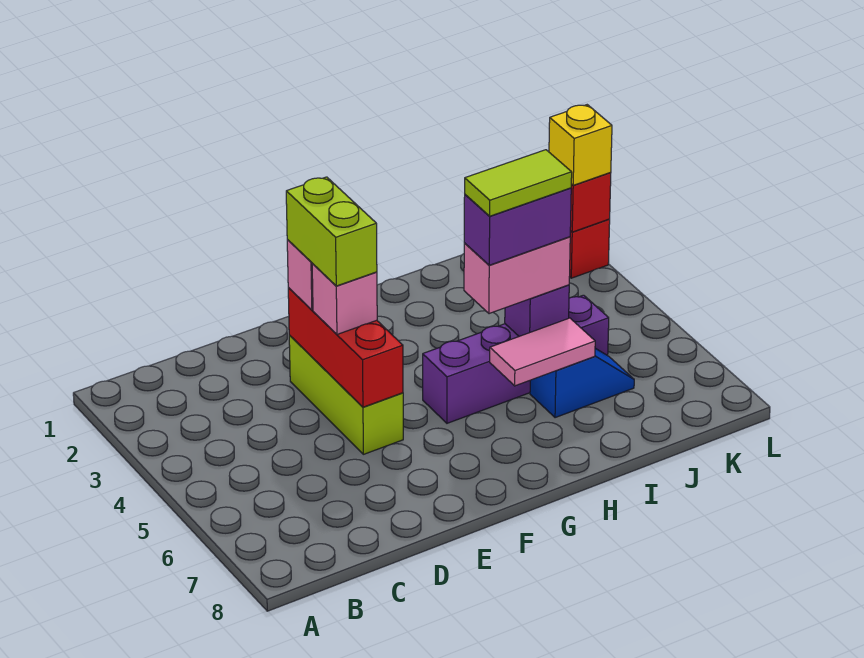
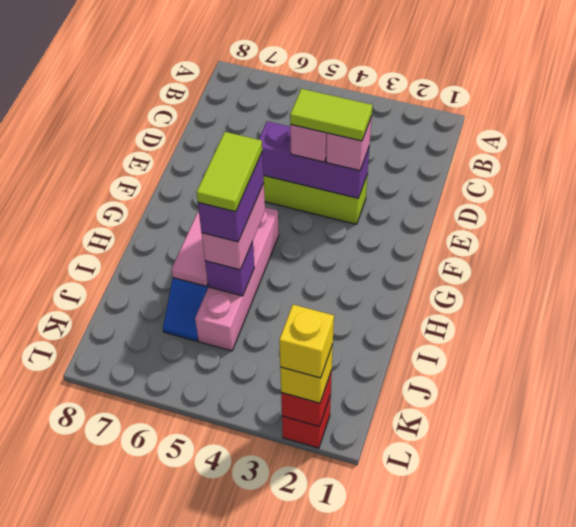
red 1x3 brick [288,288,403,407] -> purple 1x3 brick [259,121,370,198]
lime 1x2 brick [286,177,377,286] -> lime 1x2 tile [290,89,373,141]
purple 1x4 brick [423,295,609,423] -> pink 1x4 brick [195,207,279,351]
none -> yellow 1x1 brick [279,305,334,378]

